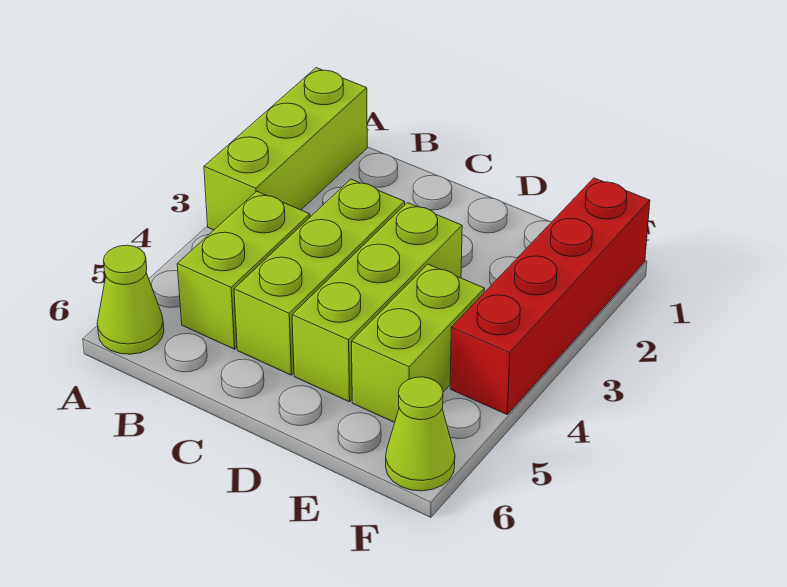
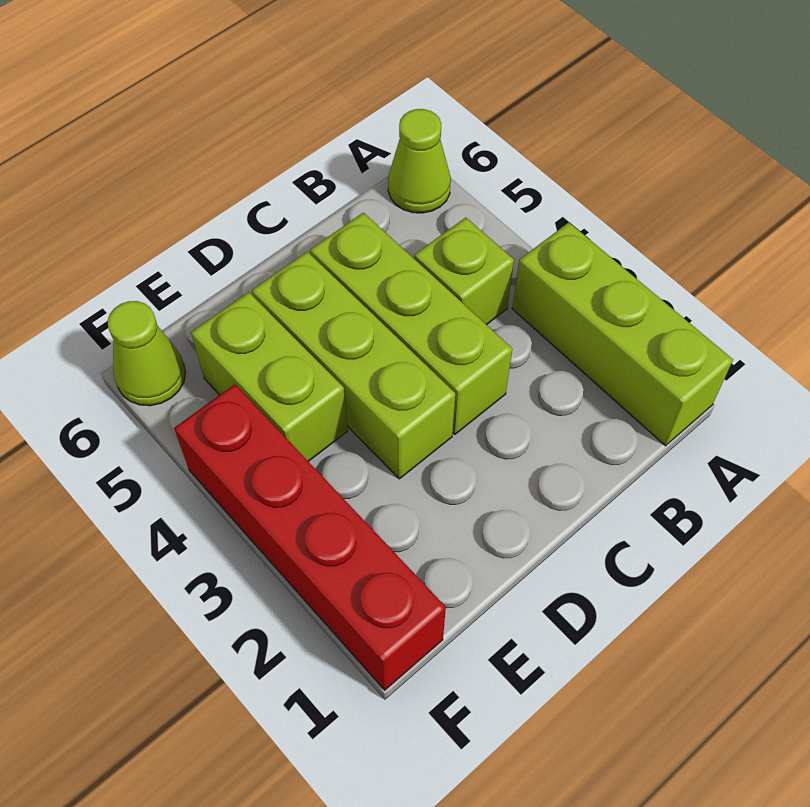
lime 1x2 brick [177,191,310,349] -> lime 1x1 brick [414,218,514,325]

